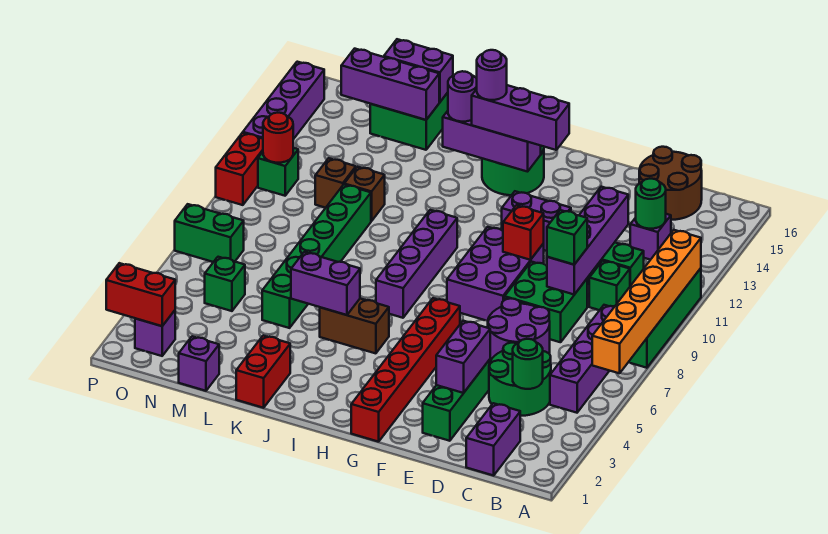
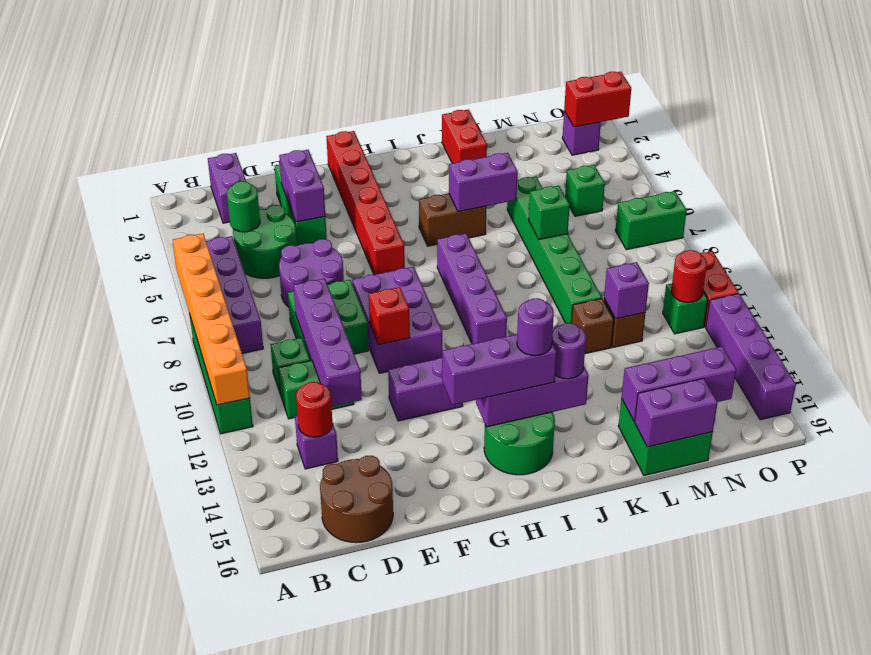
green 1x1 round brick [636,179,666,229] -> red 1x1 round brick [296,382,333,437]
green 1x1 brick [547,210,587,265] -> green 1x1 brick moved to [529,186,570,239]
purple 1x1 brick [179,336,219,391] -> purple 1x1 brick moved to [604,262,649,319]

